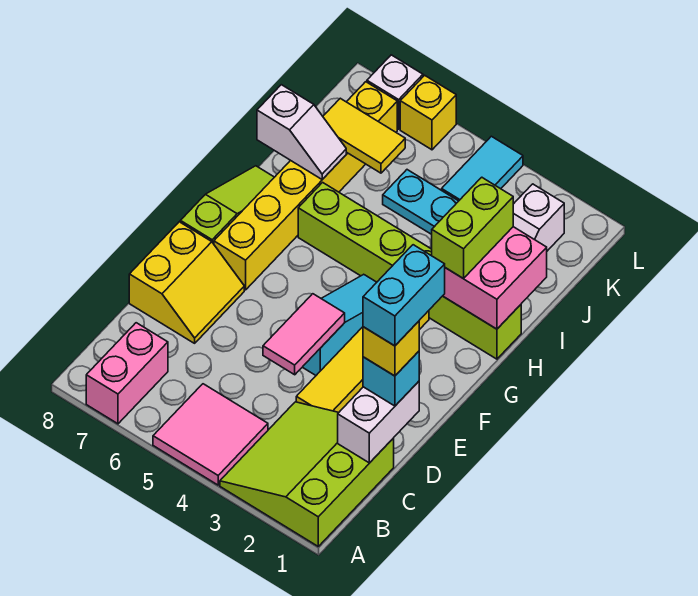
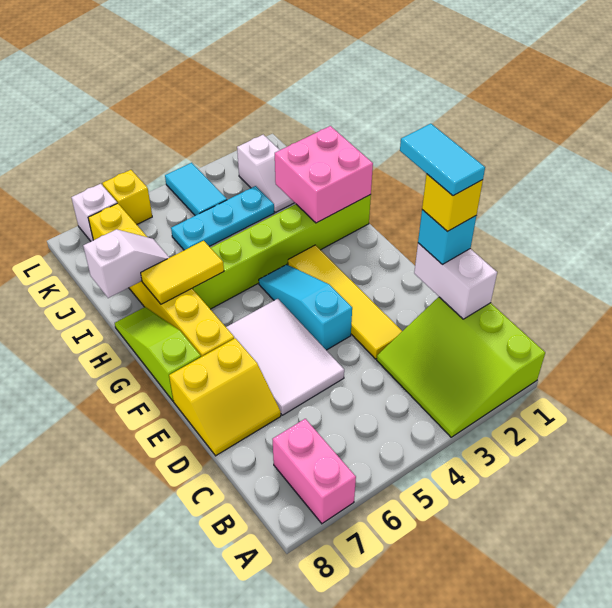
pink 2x2 tile [153,384,268,485] -> none
cyan 1x2 brick [363,245,445,346] -> cyan 1x2 tile [400,124,485,196]
pink 1x2 tile [263,294,345,375] -> none
none -> white 2x3 tile [226,299,344,415]
yellow 2x2 slope [129,222,244,343] -> yellow 2x2 slope turned to [169,338,281,456]
lime 1x2 brick [432,177,513,278] -> none
yellow 1x2 tile [323,98,405,173] -> yellow 1x2 tile moved to [141,241,224,304]

